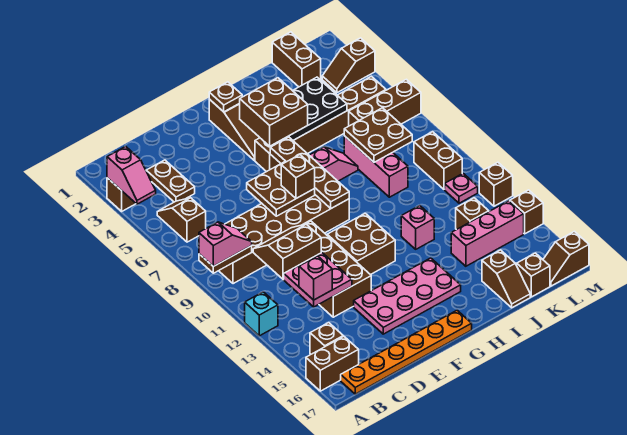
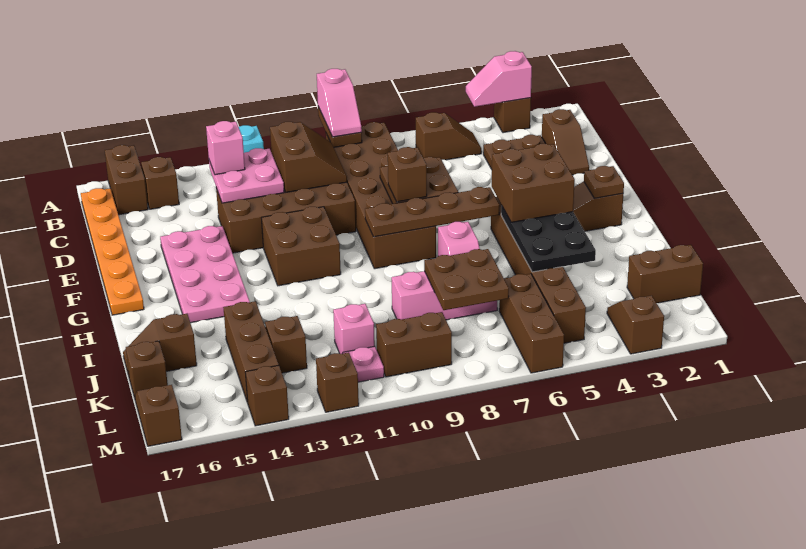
none -> brown 1x2 slope [542,109,589,175]
pink 1x1 brick [401,206,434,249] -> pink 1x1 brick moved to [333,304,375,354]
pink 1x3 brick [451,201,524,266] -> brown 1x3 brick [223,301,279,403]

